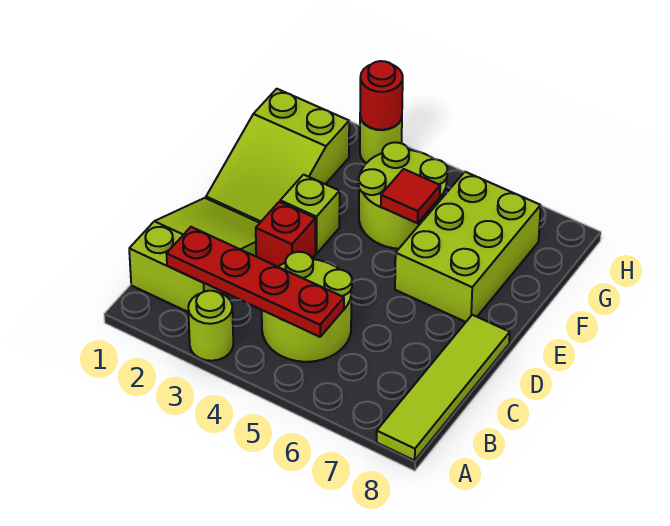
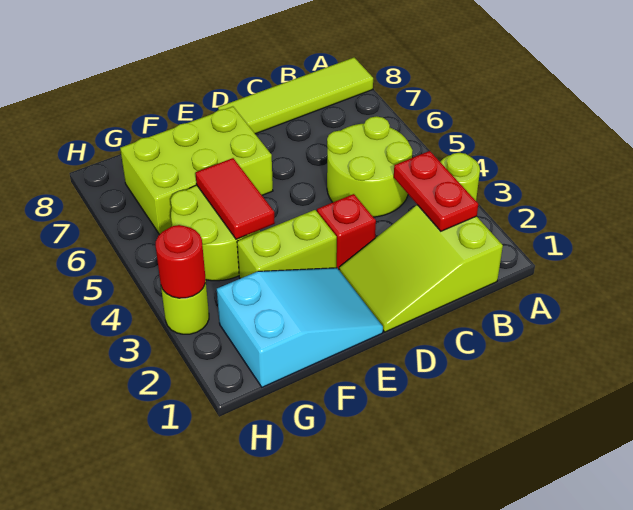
red 1x4 plate [167,227,344,337] -> red 1x2 plate [394,151,478,231]
lime 2x3 slope [206,89,349,223] -> cyan 2x3 slope [217,268,383,387]
lime 1x1 brick [280,175,340,254] -> lime 1x2 brick [237,210,337,279]
red 1x1 tile [381,169,440,223] -> red 1x2 tile [195,158,275,239]

